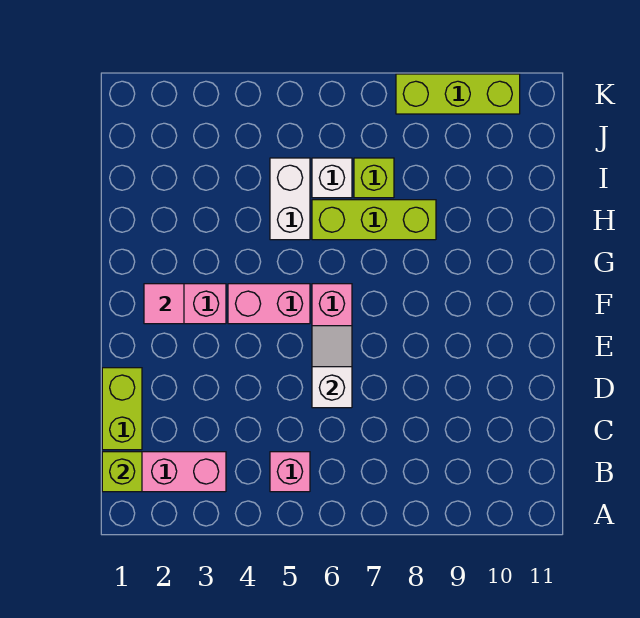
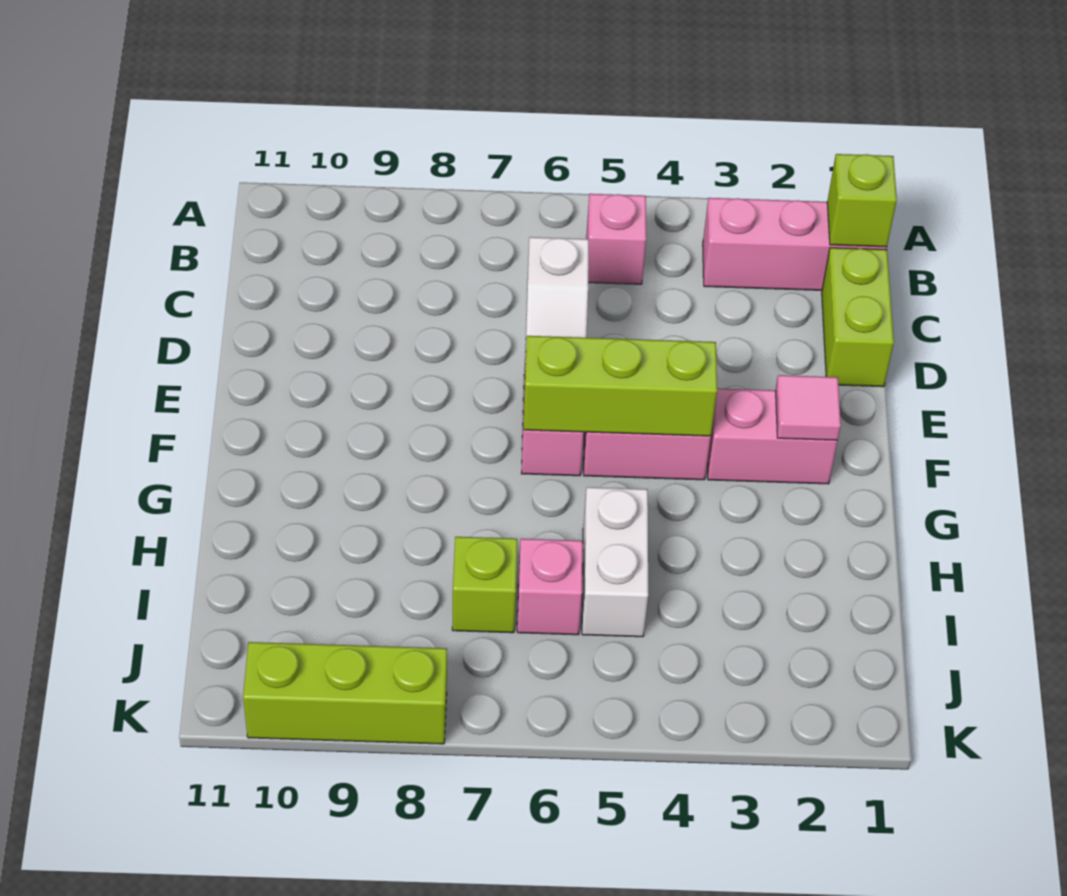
lime 1x3 brick [312,200,436,240] -> lime 1x3 brick moved to [523,336,717,436]
white 1x1 brick [312,158,352,198] -> pink 1x1 brick [517,539,583,635]

